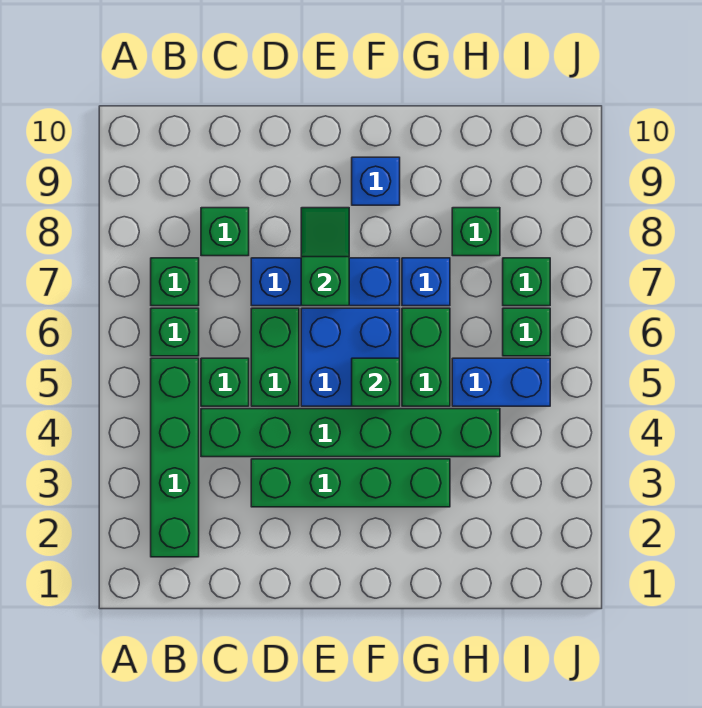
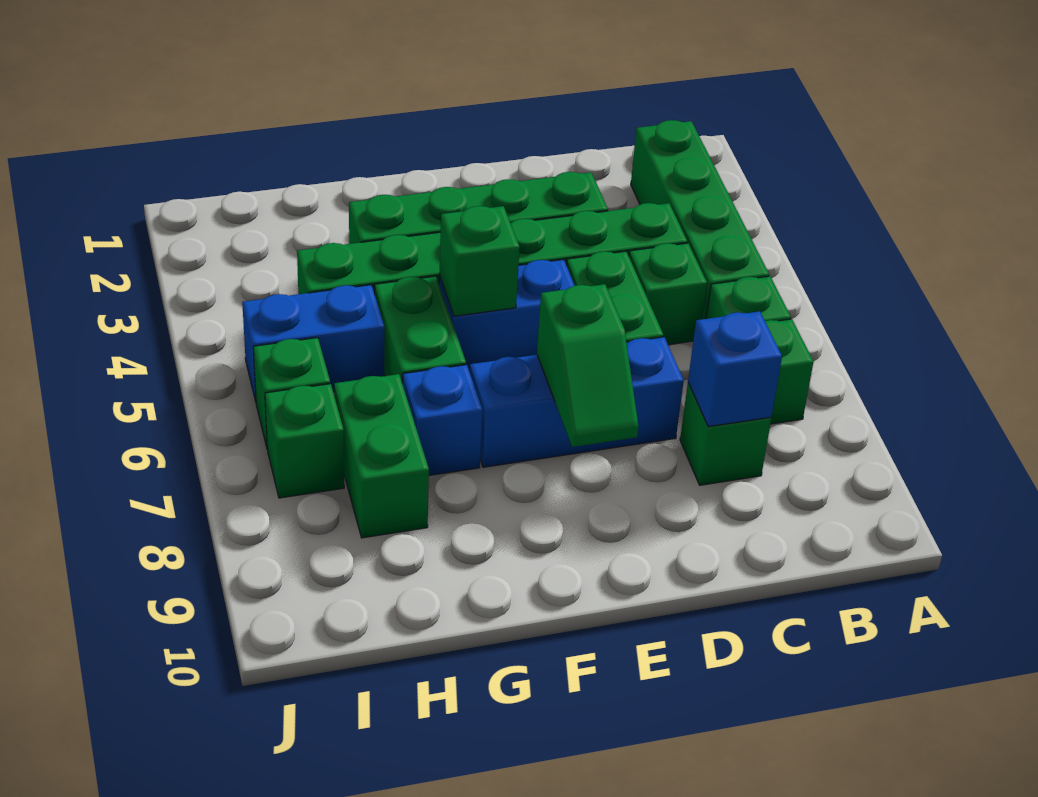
blue 2x2 brick [301,308,400,406] -> blue 1x2 brick [439,259,575,372]
blue 1x1 brick [352,157,400,205] -> blue 1x1 brick moved to [688,311,782,427]
green 1x1 brick [452,208,500,256] -> green 1x2 brick [334,374,429,538]

